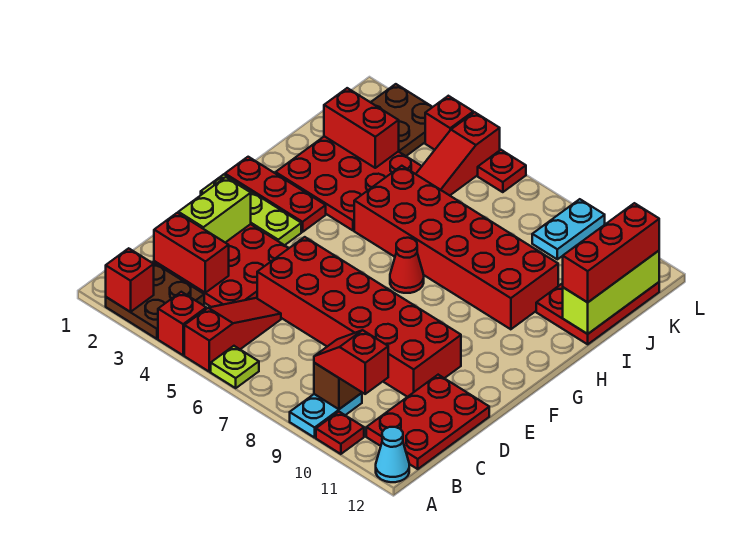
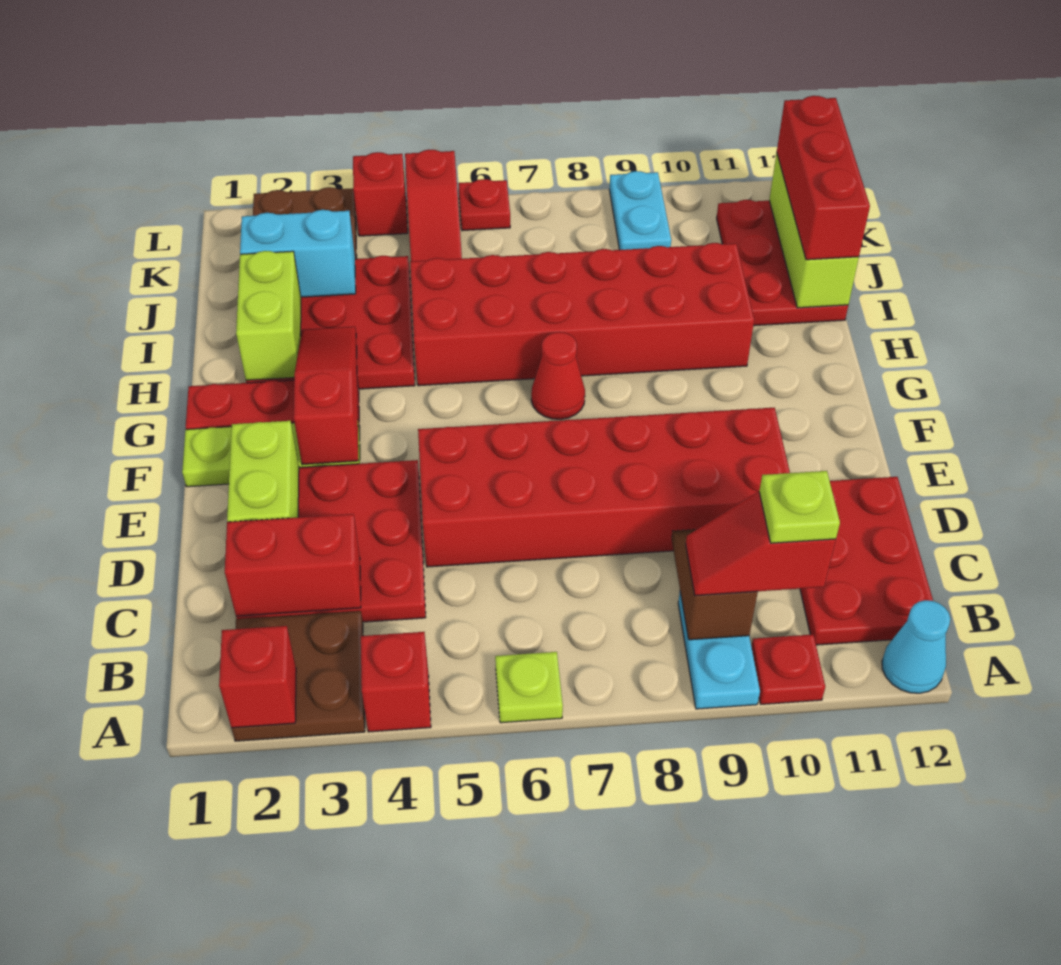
red 1x3 slope [184,298,281,372] -> red 1x3 slope moved to [294,327,358,465]
none -> lime 1x1 plate [759,471,840,543]
none -> lime 1x2 brick [236,251,301,380]
red 1x2 brick [324,88,399,168] -> cyan 1x2 brick [240,210,356,297]

